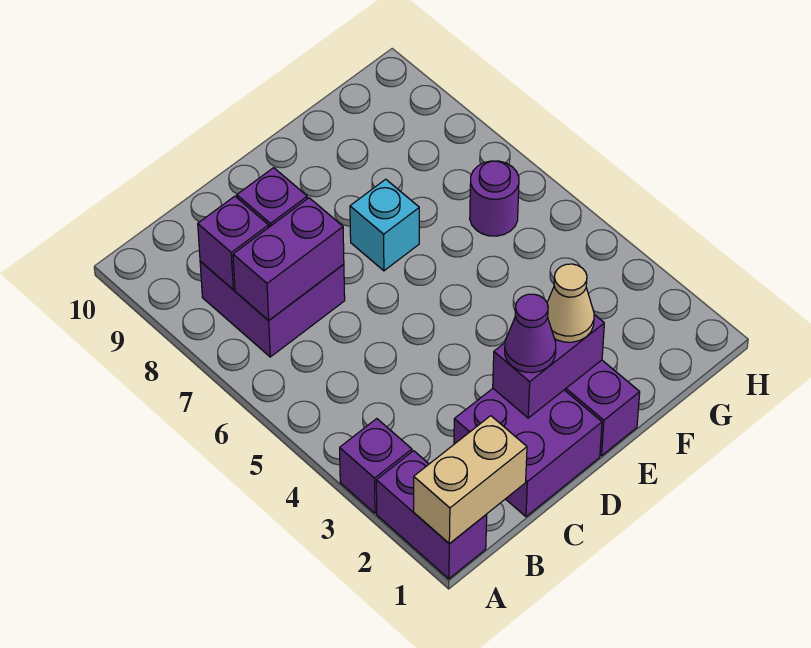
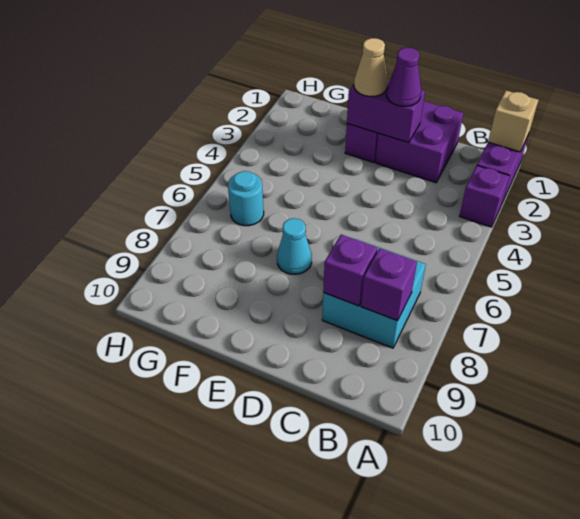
tan 1x2 brick [414,416,527,543] -> tan 1x1 brick [488,91,538,152]
purple 2x2 brick [200,262,345,357] -> cyan 2x2 brick [322,239,426,348]
purple 1x2 brick [233,198,344,320] -> none
cyan 1x1 brick [350,179,419,271] -> cyan 1x1 cone [277,218,312,274]
purple 1x1 round brick [470,161,519,236] -> cyan 1x1 round brick [228,171,264,226]

